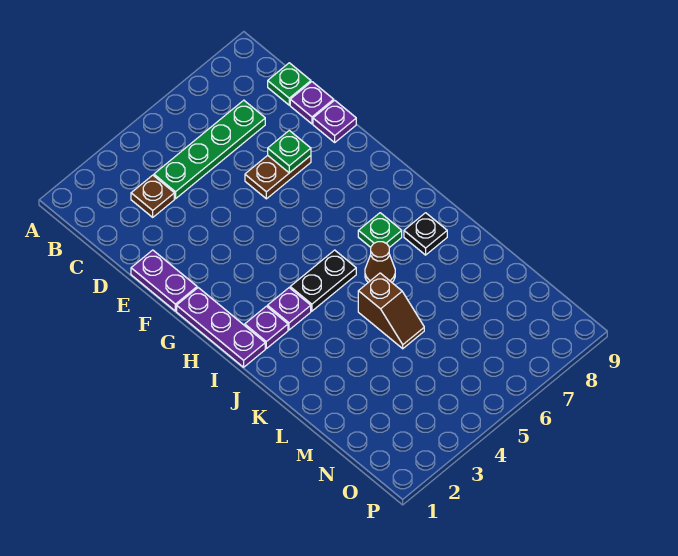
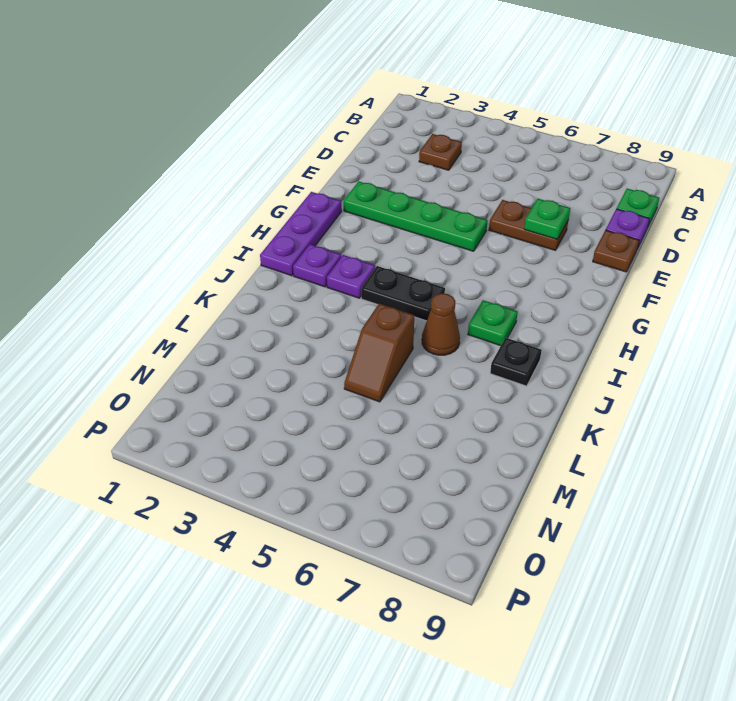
green 1x4 plate [154,100,265,199] -> green 1x4 plate moved to [344,181,488,251]
purple 1x2 plate [131,250,197,311] -> none
purple 1x1 plate [313,100,356,142] -> brown 1x1 plate [593,230,639,272]

